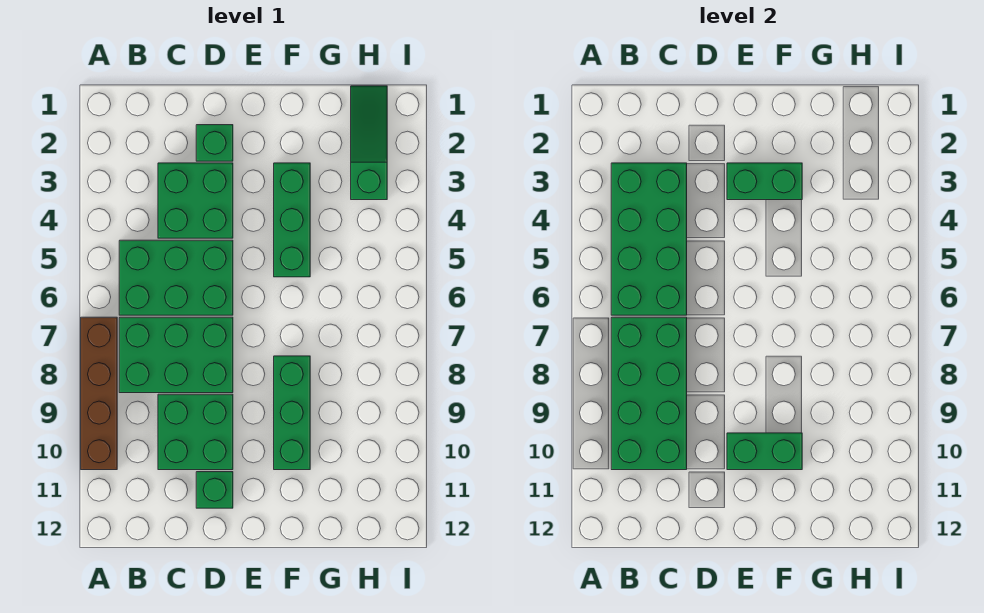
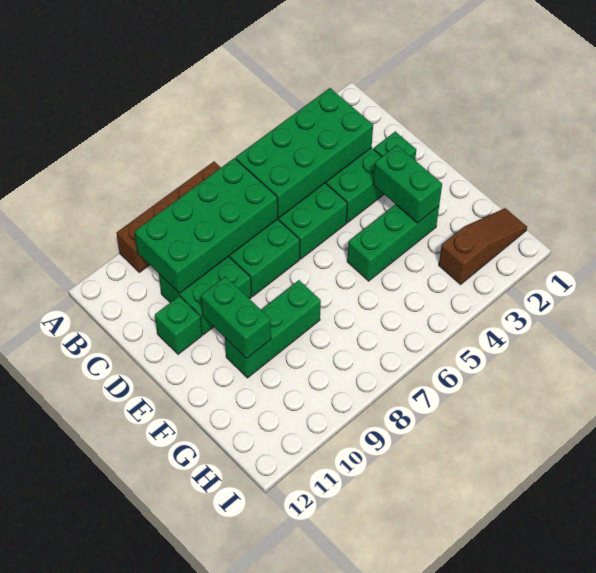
green 1x3 slope [351,86,387,200] -> brown 1x3 slope [439,208,527,284]

